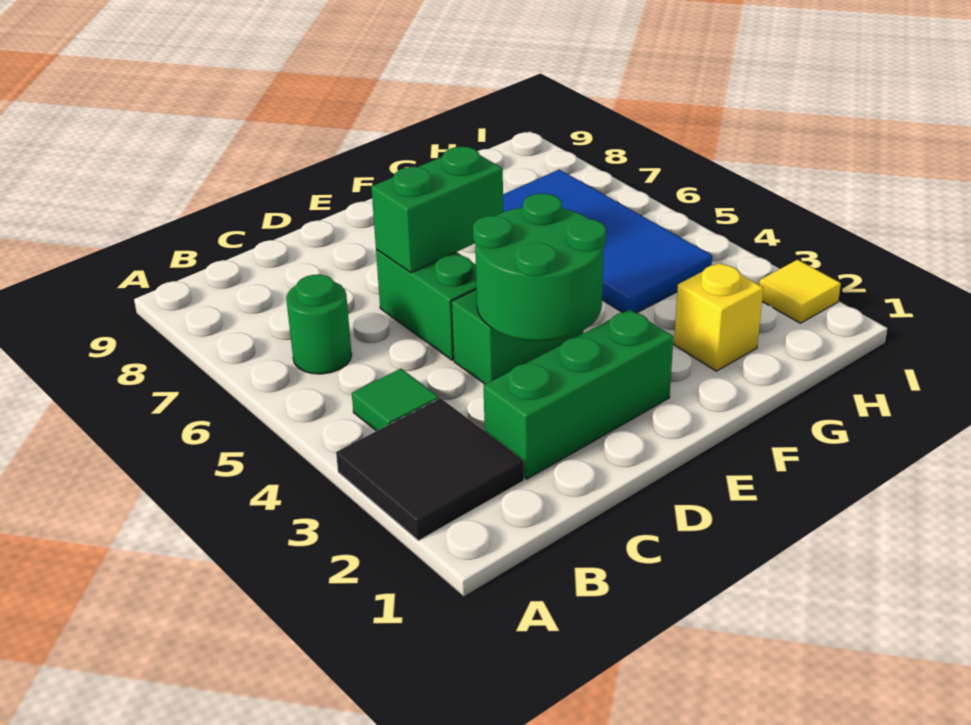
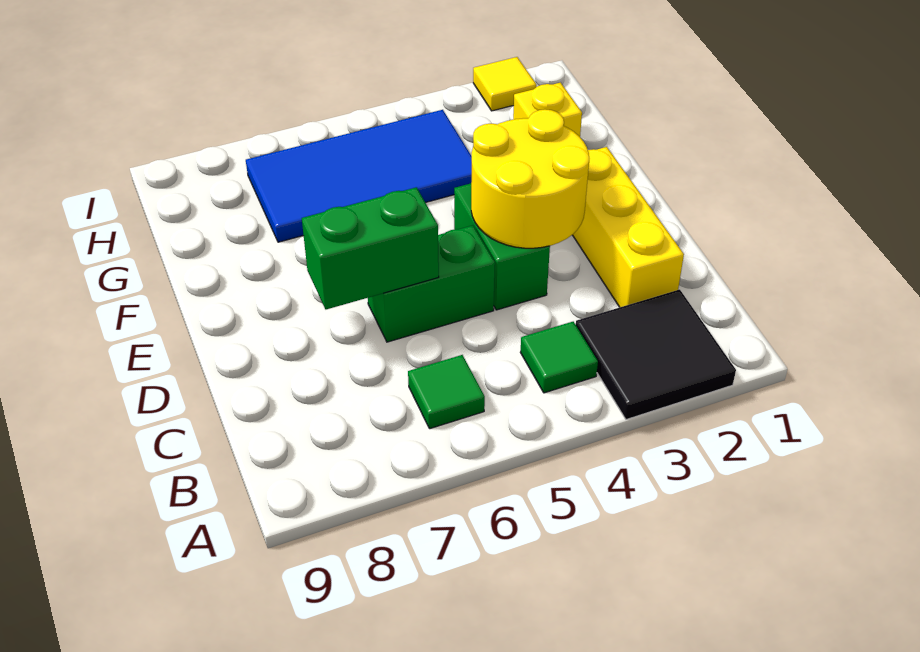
green 1x1 round brick [286,275,352,374] -> green 1x1 tile [408,355,485,429]
green 1x3 brick [484,310,673,479] -> yellow 1x3 brick [573,147,684,307]
green 2x2 round brick [473,194,606,341] -> yellow 2x2 round brick [471,109,589,248]
green 1x2 brick [371,147,503,273] -> green 1x2 brick turned to [302,187,439,309]

